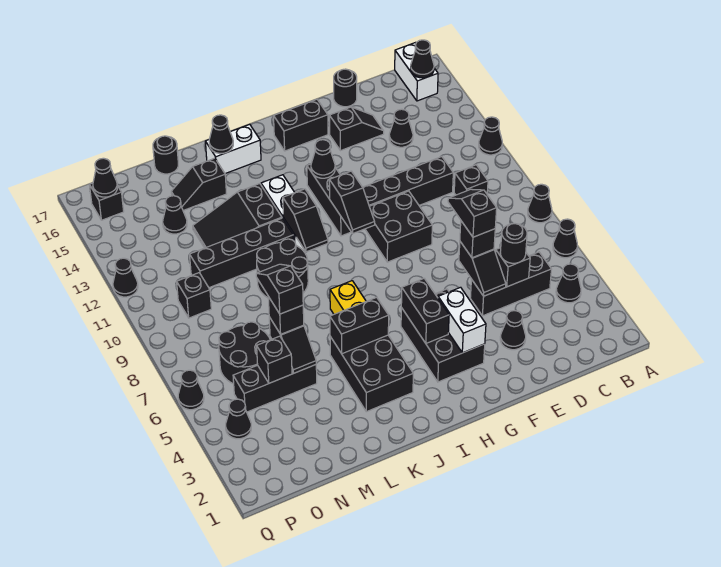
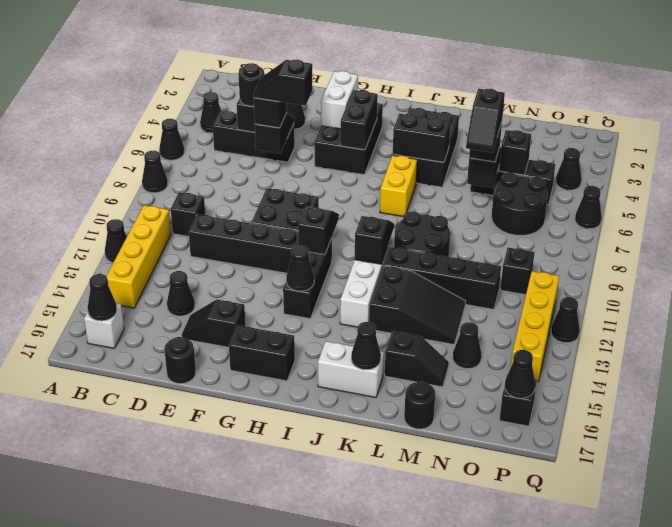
none -> yellow 1x4 brick [106,205,171,308]
white 1x2 brick [395,43,438,101] -> white 1x1 brick [84,303,124,348]
black 1x2 slope [448,189,497,237] -> black 1x2 slope turned to [254,60,313,106]
none -> yellow 1x4 brick [511,271,559,382]

